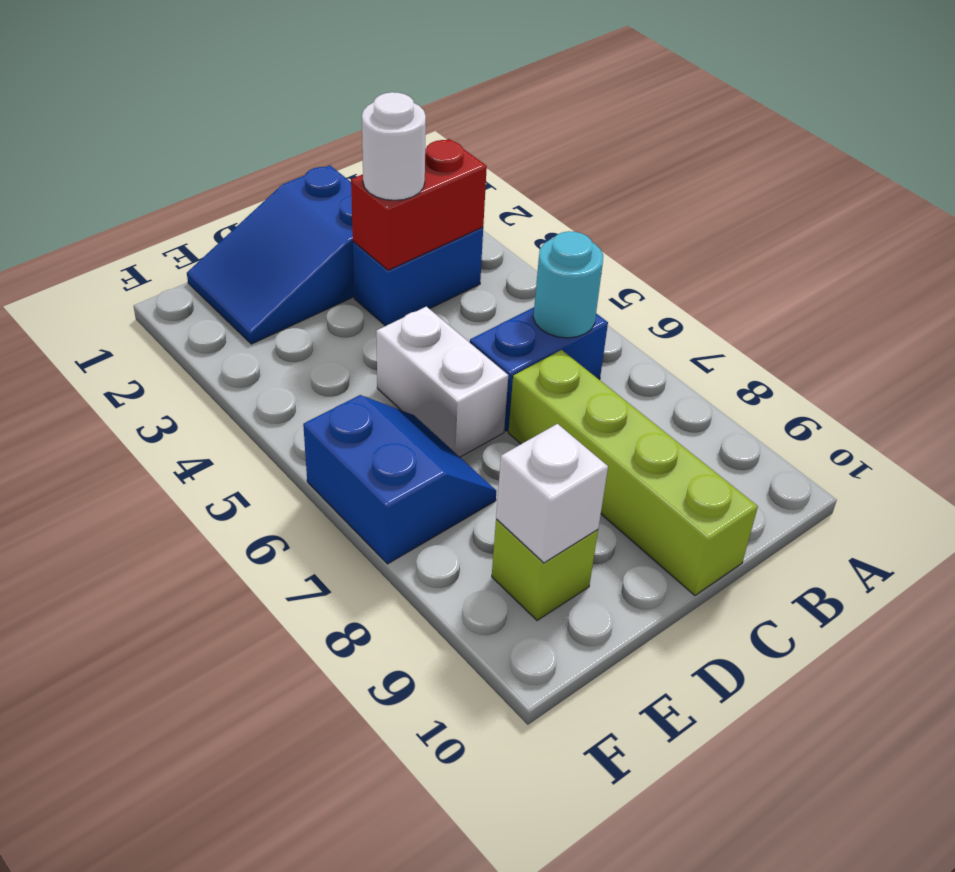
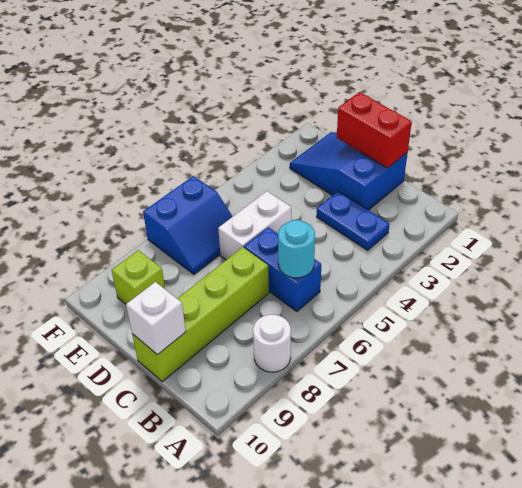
blue 1x2 brick [353,227,483,326] -> blue 1x2 plate [316,191,390,250]
red 1x2 brick [351,139,487,270] -> red 1x2 brick moved to [337,92,412,168]
white 1x1 round brick [362,92,426,200] -> white 1x1 round brick moved to [253,315,291,372]
white 1x1 brick [496,424,608,563] -> white 1x1 brick moved to [126,282,186,355]

